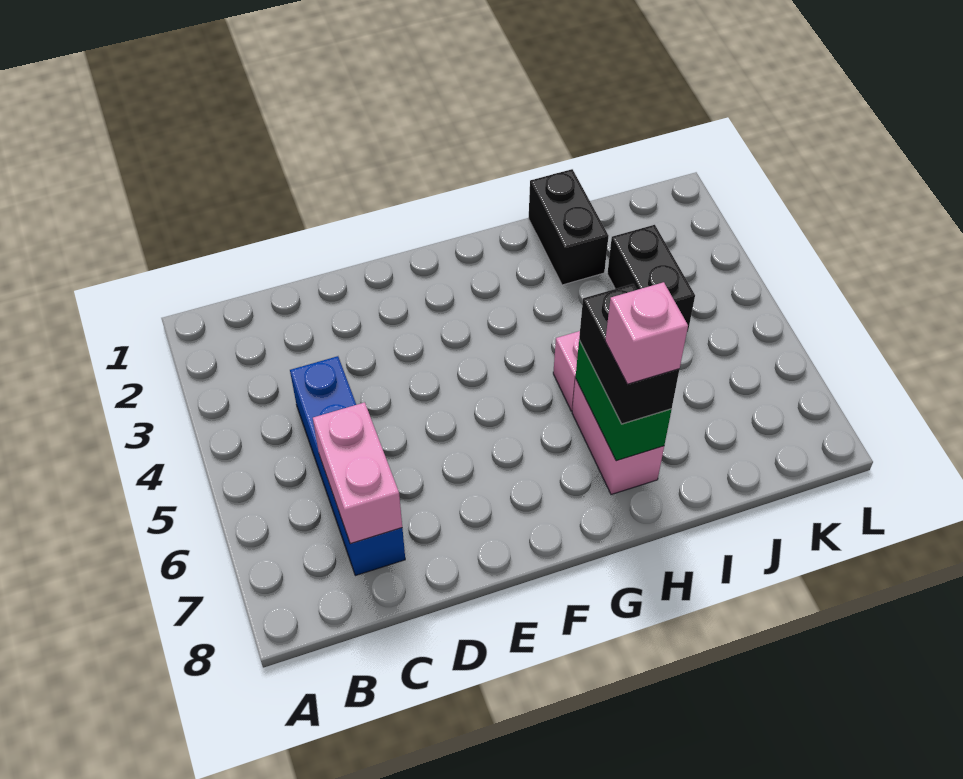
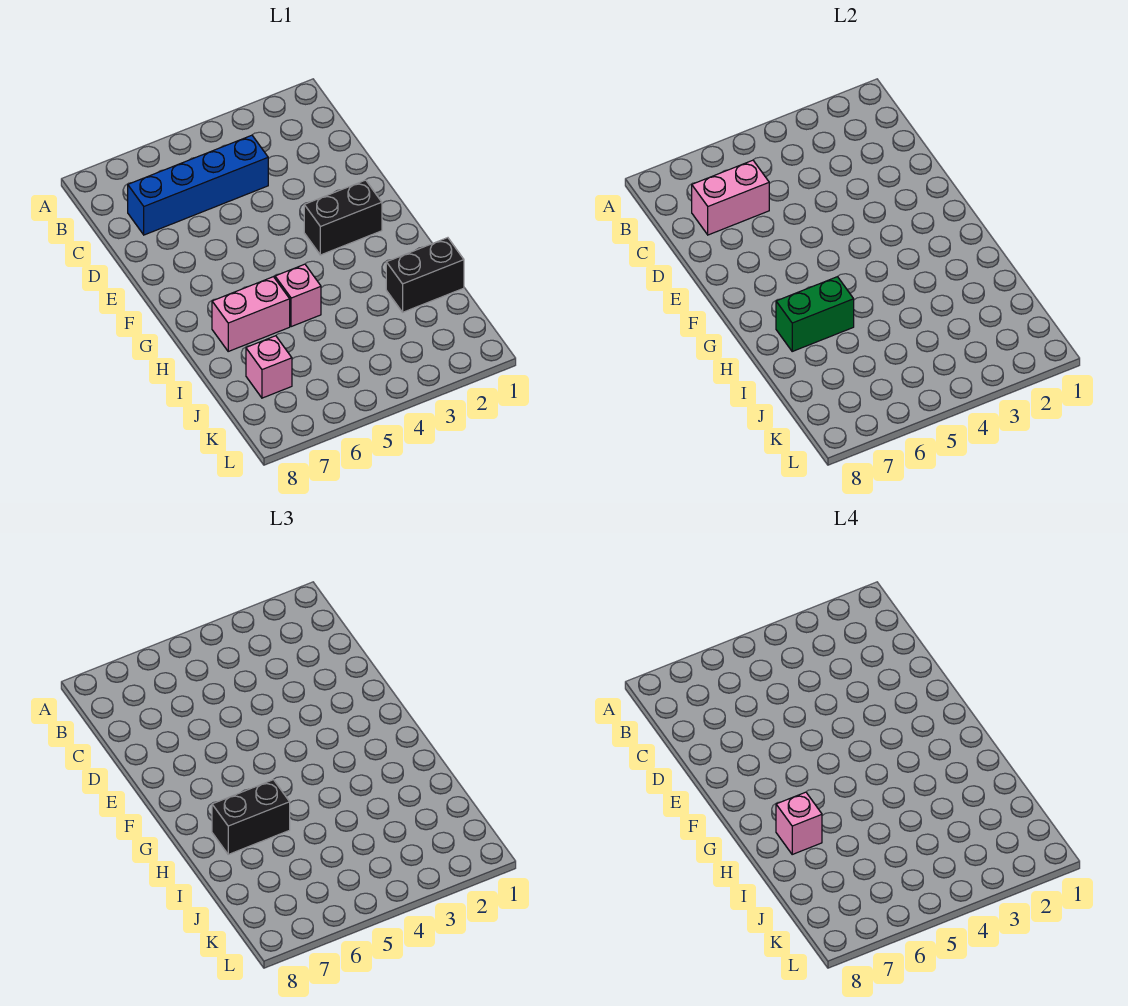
black 1x2 brick [607,225,695,332] -> black 1x2 brick moved to [304,180,382,255]
none -> pink 1x1 brick [246,336,292,398]

